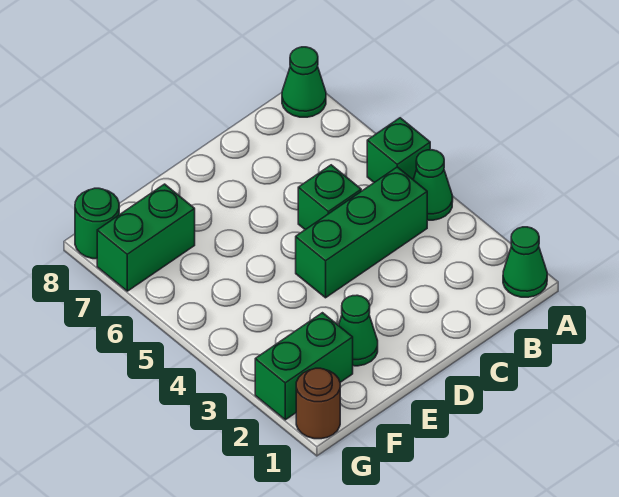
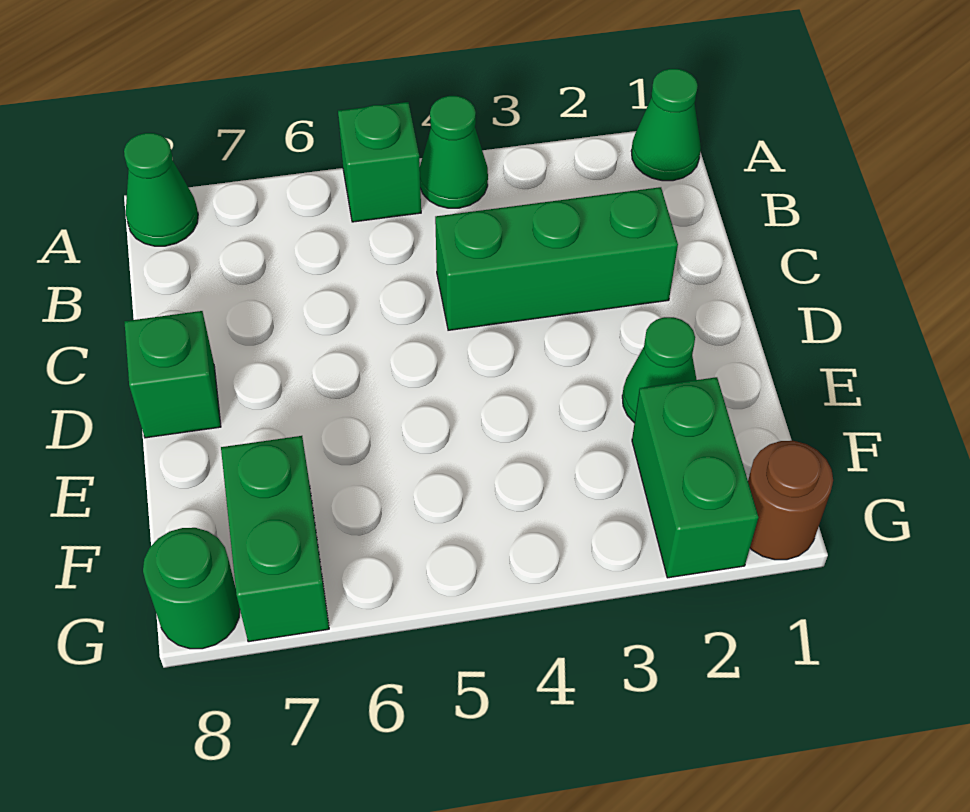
green 1x3 brick [296,167,427,298] -> green 1x3 brick turned to [435,187,678,330]
green 1x1 brick [298,165,361,230] -> green 1x1 brick moved to [124,311,221,438]

